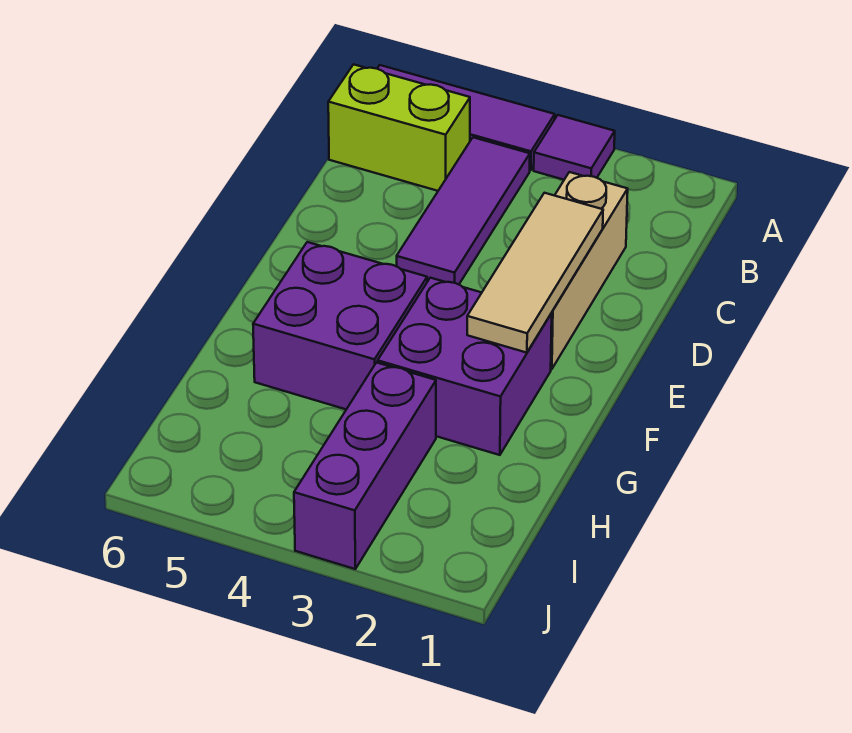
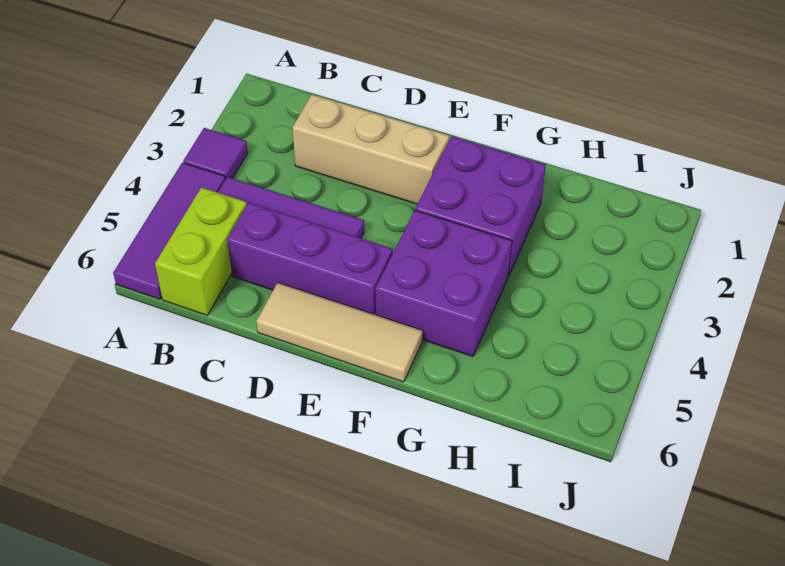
tan 1x3 tile [467,193,603,353] -> tan 1x3 tile moved to [256,283,423,382]
purple 1x3 brick [294,363,436,569] -> purple 1x3 brick moved to [227,203,393,315]

